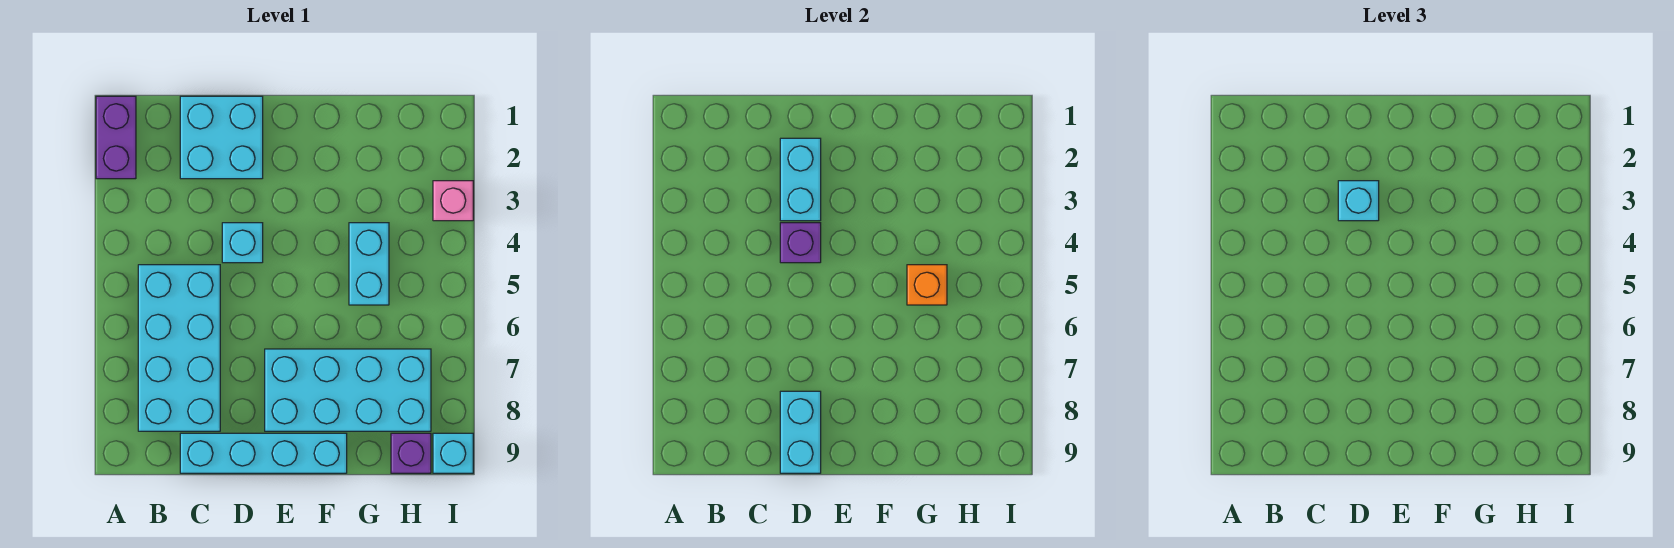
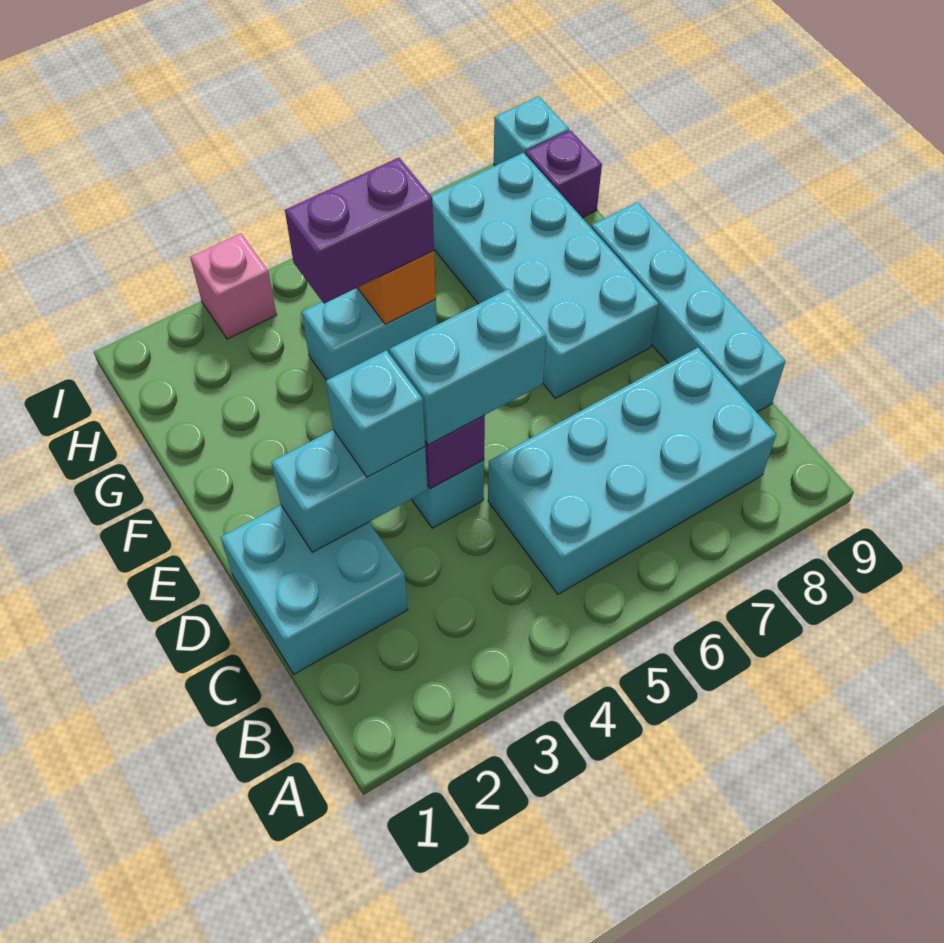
purple 1x2 brick [96,96,136,179] -> purple 1x2 brick moved to [285,158,434,304]
cyan 1x2 brick [780,391,821,473] -> cyan 1x2 brick moved to [390,289,546,445]

